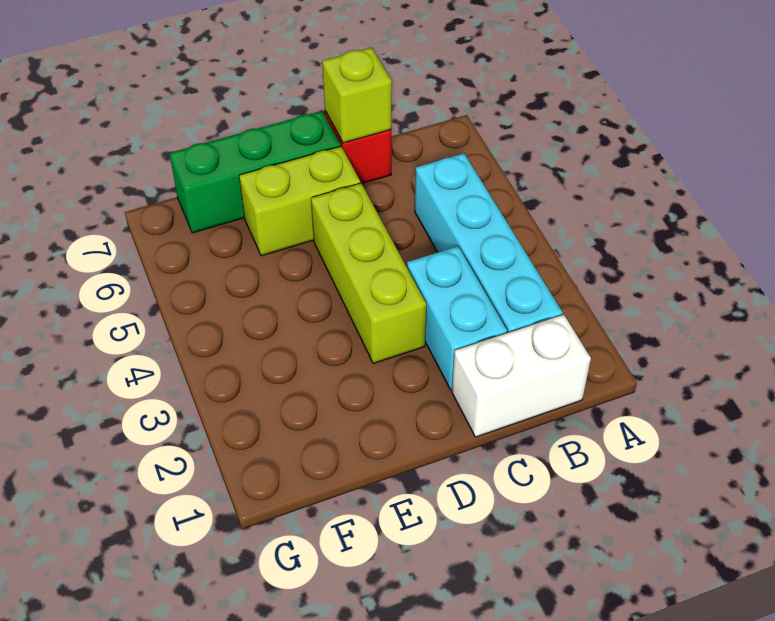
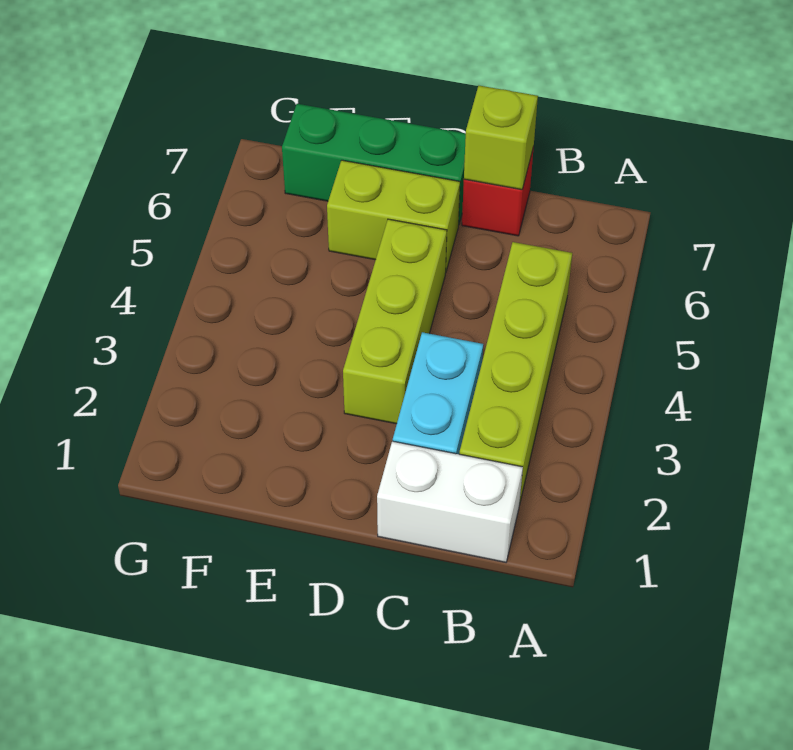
cyan 1x4 brick [415,153,563,333] -> lime 1x4 brick [459,242,572,505]

